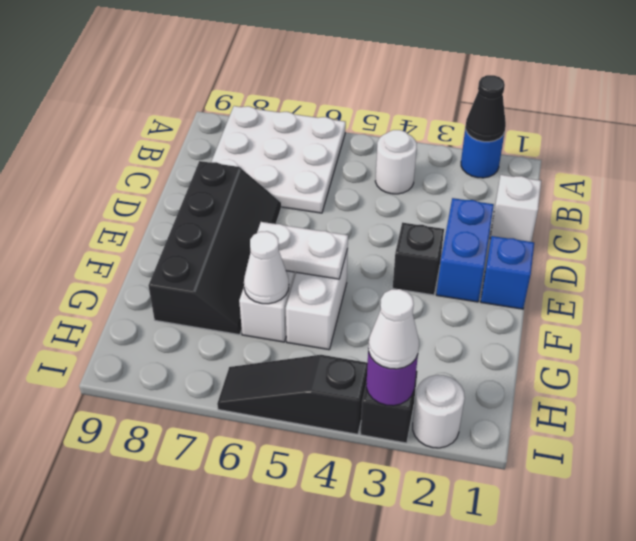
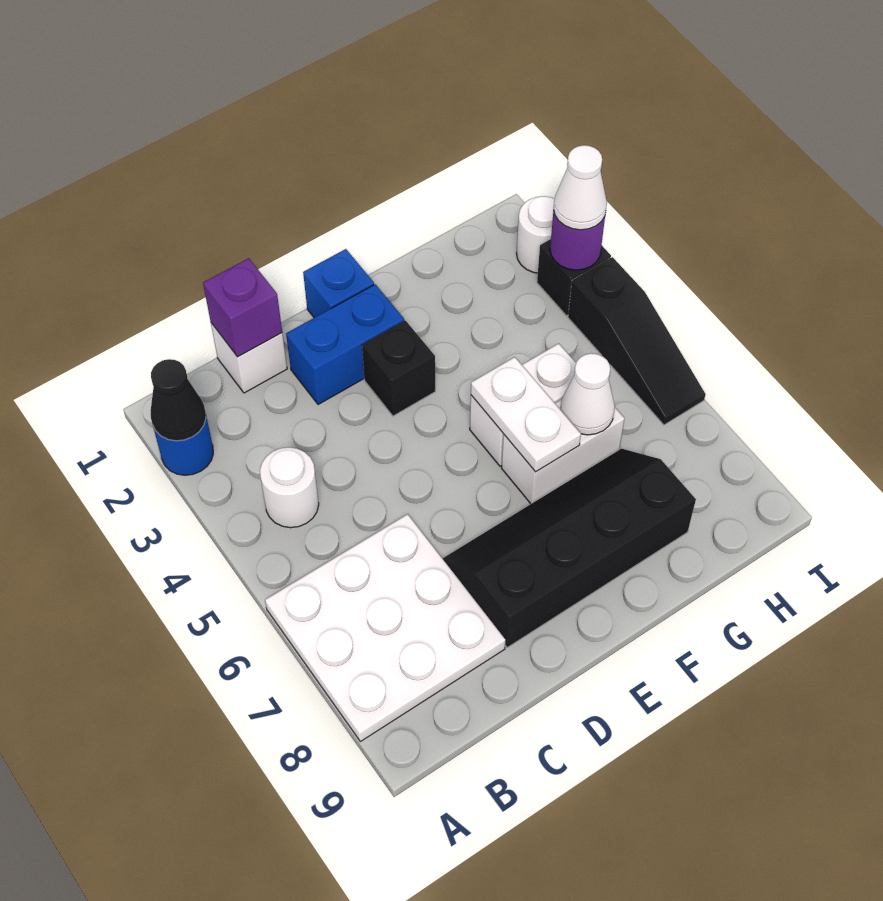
none -> purple 1x1 brick [203,258,282,357]

